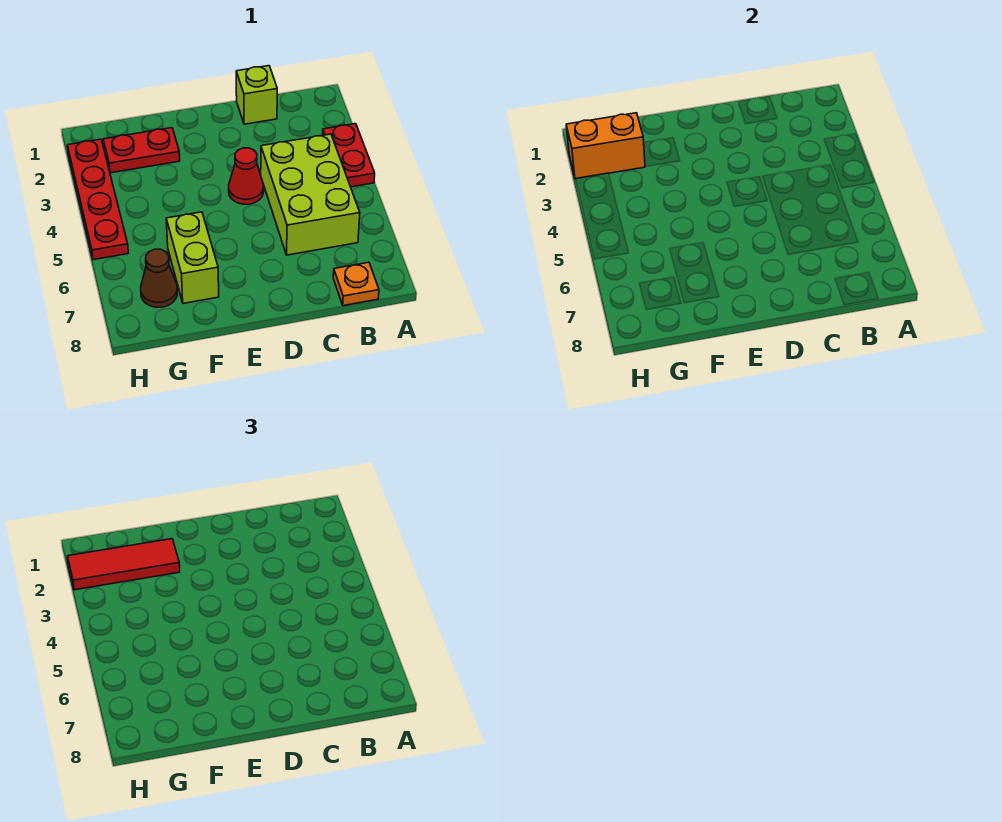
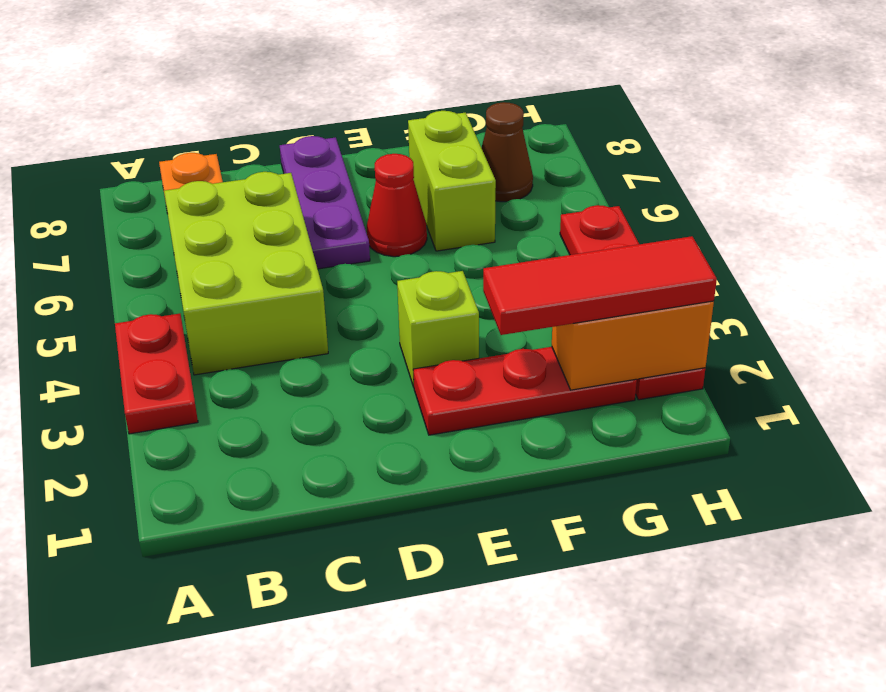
lime 1x1 brick [236,66,277,124] -> lime 1x1 brick moved to [397,271,479,387]
red 1x1 cone [229,148,264,204] -> red 1x1 cone moved to [367,154,427,257]
none -> purple 1x3 plate [280,136,370,269]
red 1x2 plate [103,128,180,173] -> red 1x3 plate [413,347,637,435]

